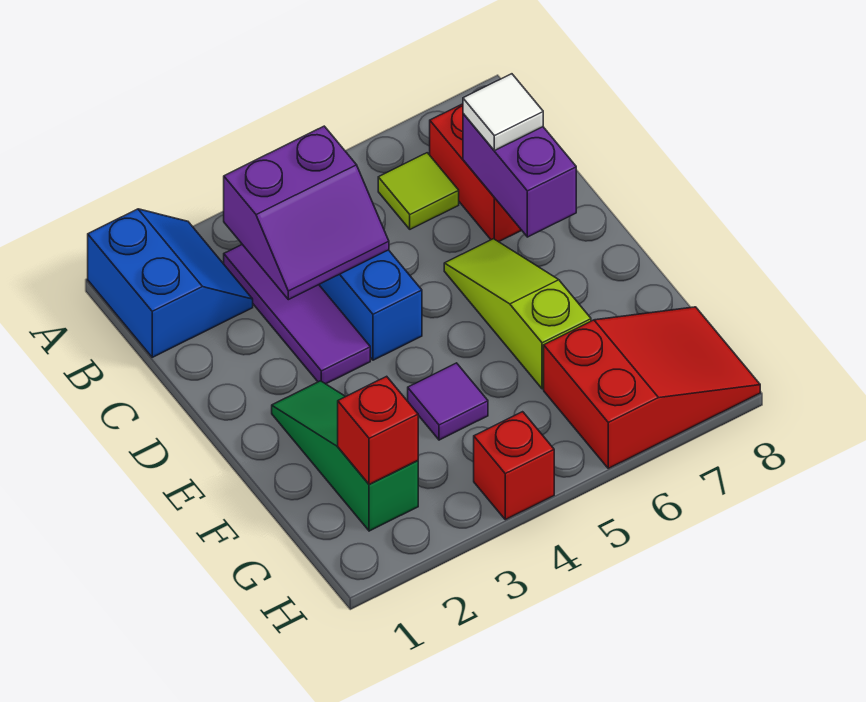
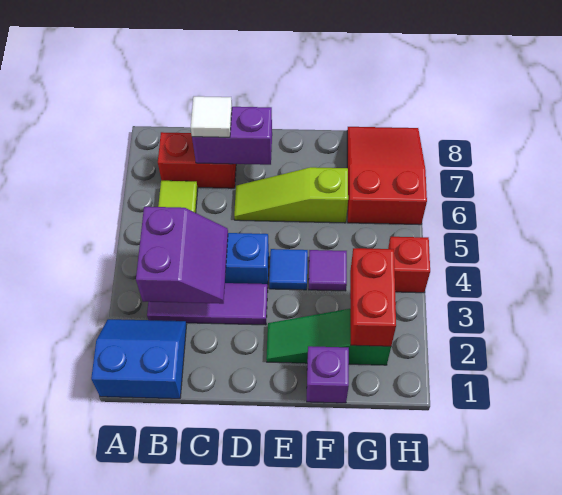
none -> blue 1x1 tile [269,249,308,290]
none -> purple 1x1 brick [307,346,349,403]
red 1x1 brick [338,376,418,484] -> red 1x2 brick [350,248,396,346]

